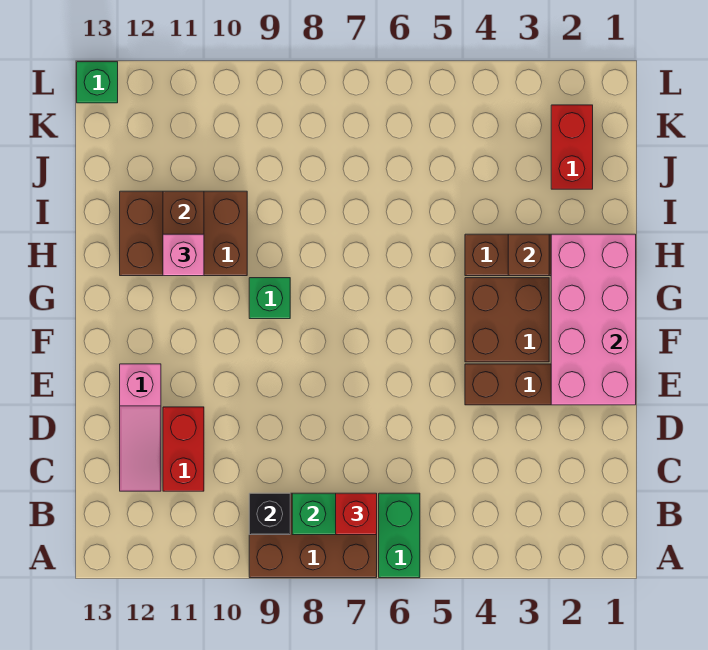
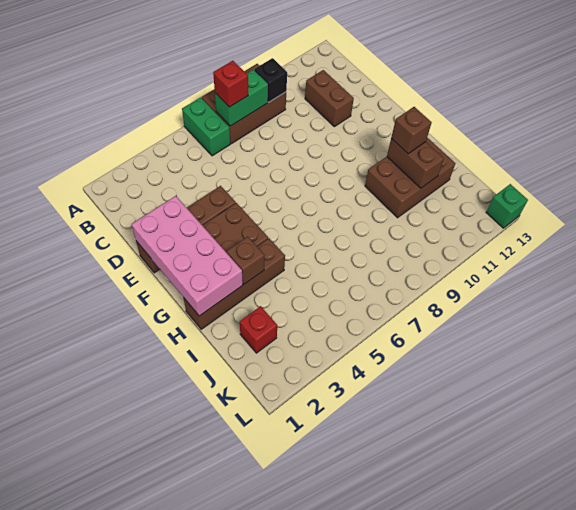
red 1x2 brick [163,407,204,491] -> brown 1x2 brick [305,70,354,127]
pink 1x3 slope [120,364,161,491] -> none
green 1x1 brick [249,278,290,319] -> none
pink 1x1 brick [163,234,204,276] -> brown 1x1 brick [391,107,432,154]
red 1x2 brick [551,105,593,189] -> red 1x1 brick [240,306,277,353]

